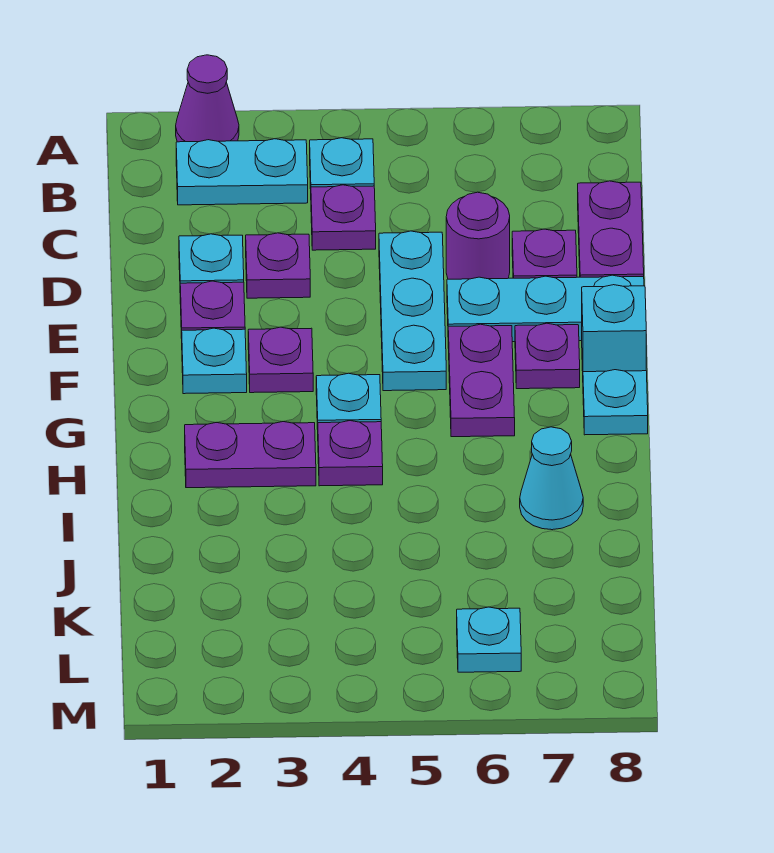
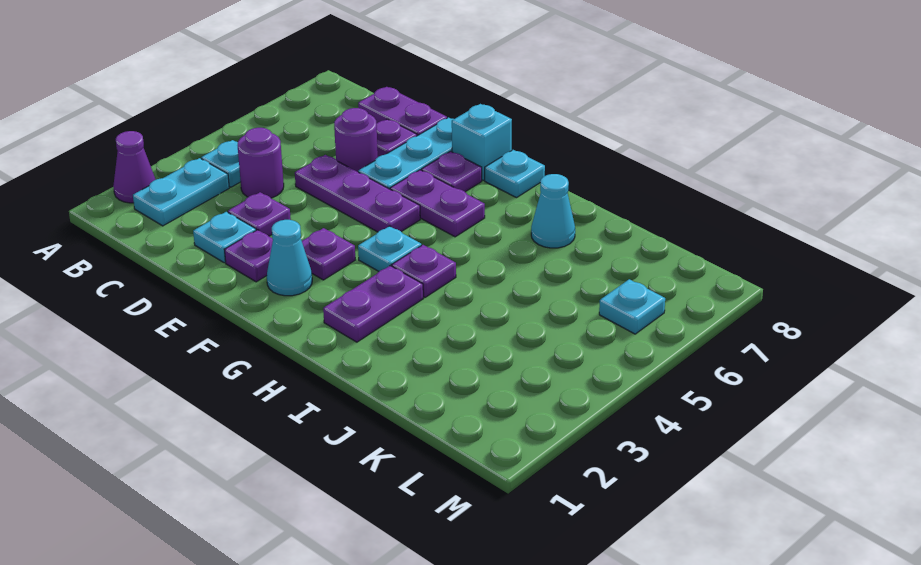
purple 1x1 plate [311,185,376,250] -> purple 1x1 round brick [238,128,284,198]
cyan 1x3 plate [379,231,446,391] -> purple 1x3 plate [295,155,420,232]
cyan 1x1 plate [182,328,247,394] -> cyan 1x1 cone [267,220,312,296]

